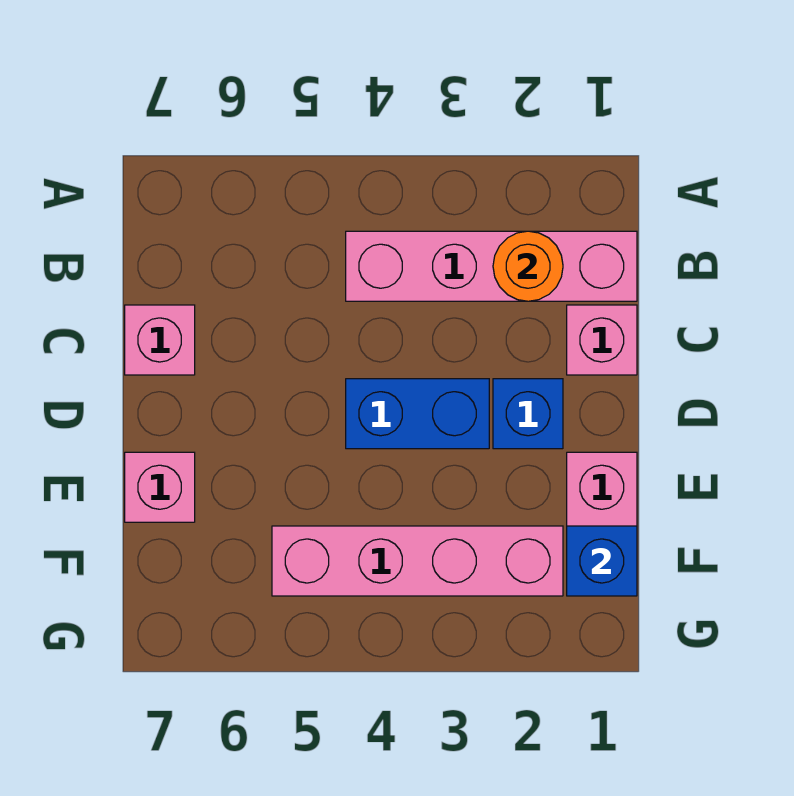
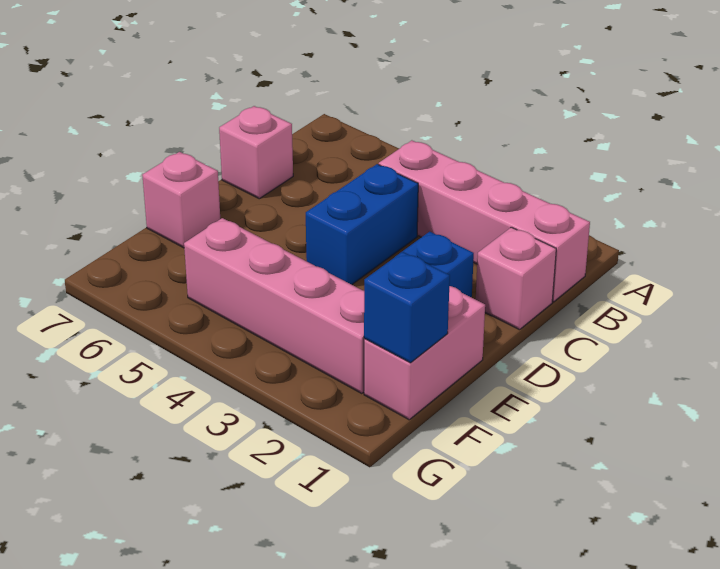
orange 1x1 round brick [493,231,563,301] -> none
blue 1x2 brick [346,379,489,449] -> blue 1x2 brick turned to [306,164,418,285]

